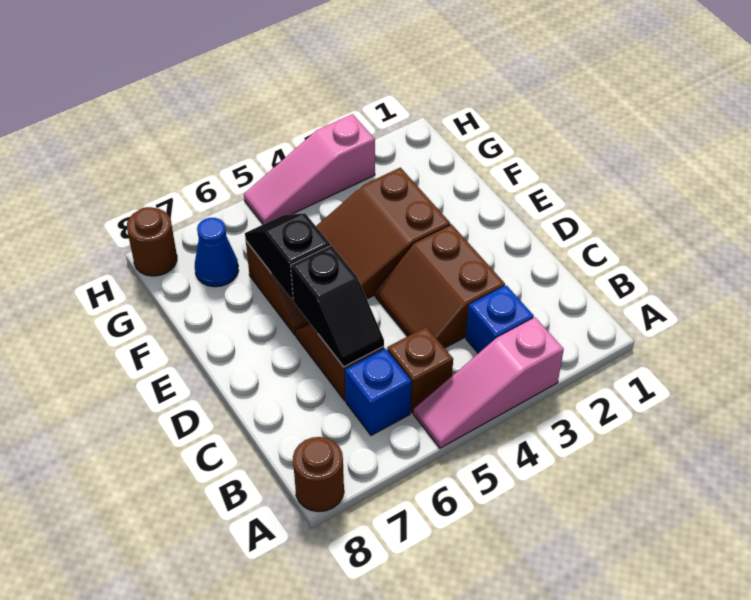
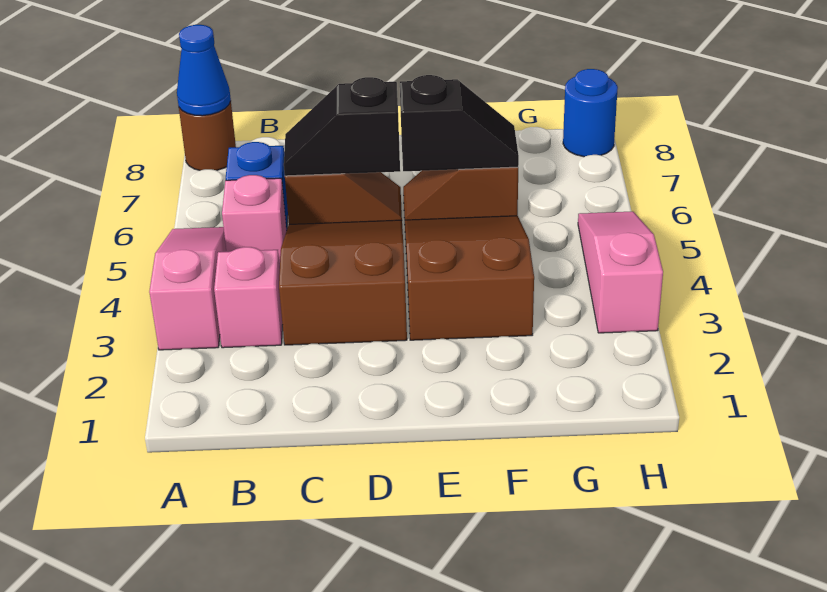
blue 1x1 brick [466,285,534,353] -> pink 1x1 brick [214,247,283,348]
brown 1x1 brick [387,327,453,413] -> pink 1x1 brick [222,175,287,267]
brown 2x2 slope [375,224,505,348] -> brown 2x3 slope [279,220,407,345]
blue 1x1 cone [195,218,239,287] -> blue 1x1 cone moved to [177,25,231,116]
brown 1x1 round brick [127,207,177,276] -> blue 1x1 round brick [563,69,618,157]

